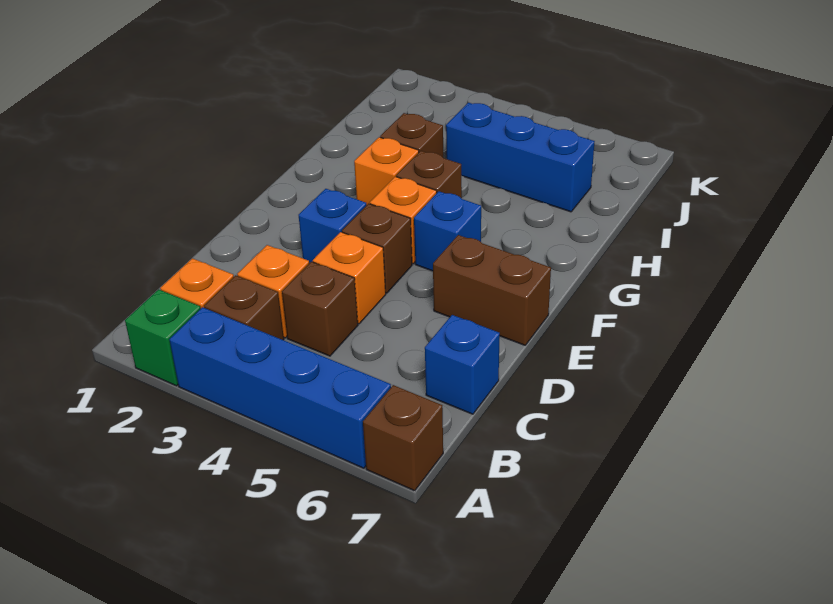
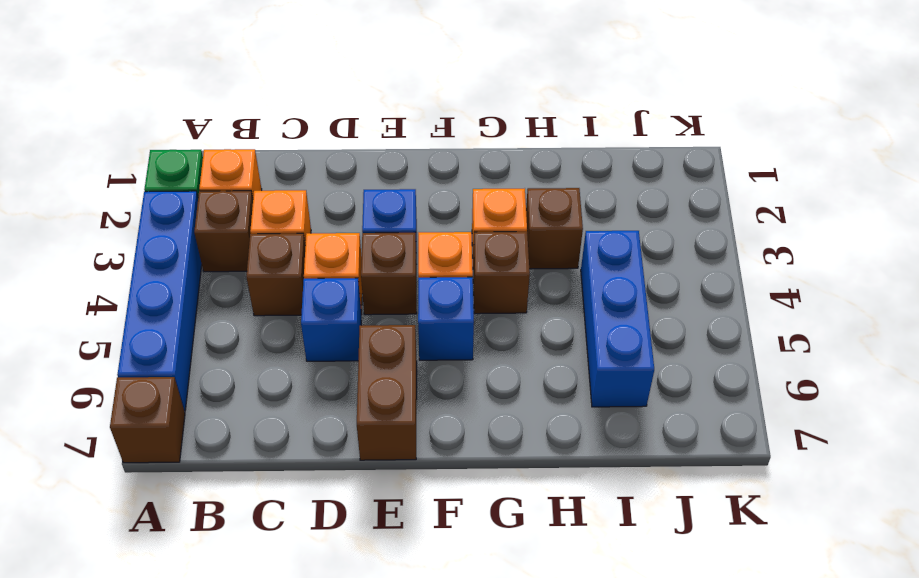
blue 1x1 brick [425,315,500,414] -> blue 1x1 brick moved to [301,278,361,361]

